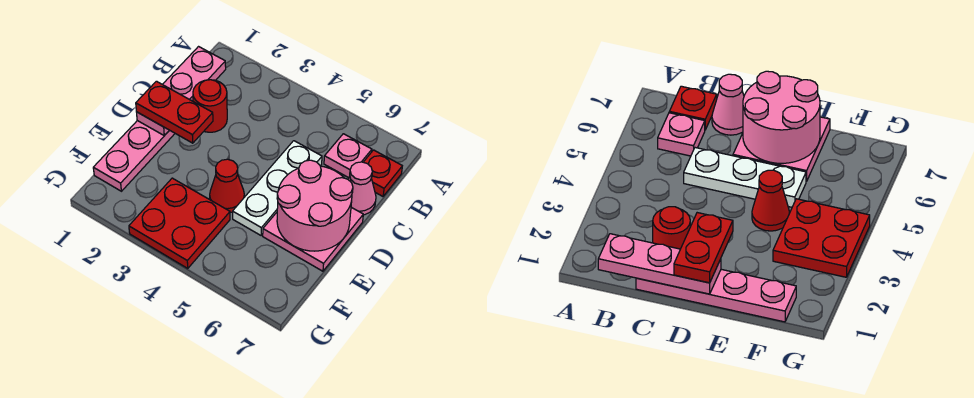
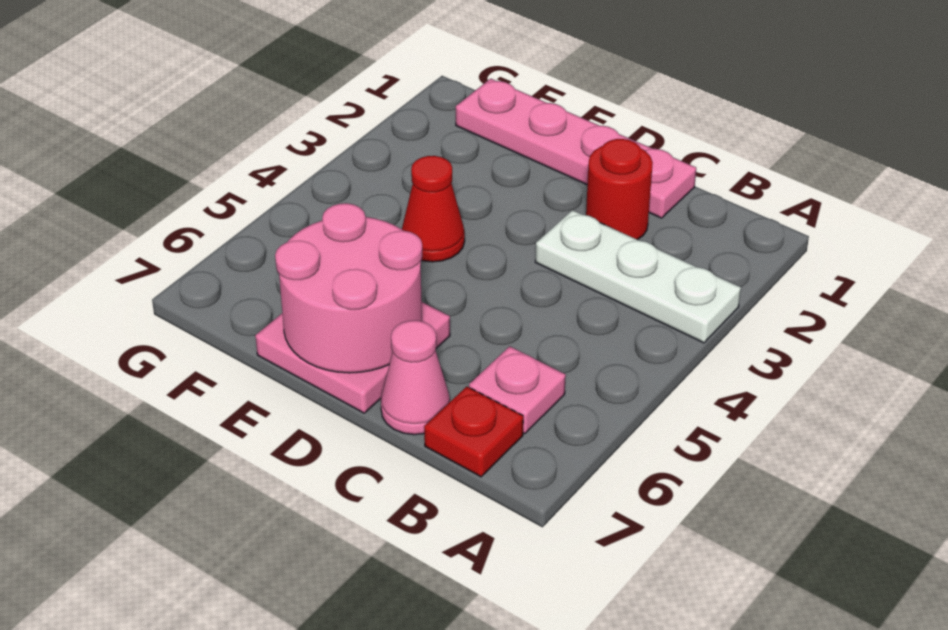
pink 1x3 plate [137,47,226,136] -> none
white 1x3 plate [233,141,322,235] -> white 1x3 plate moved to [535,210,741,343]
red 1x2 plate [136,81,213,143] -> none
red 2x2 plate [129,178,230,268] -> none

